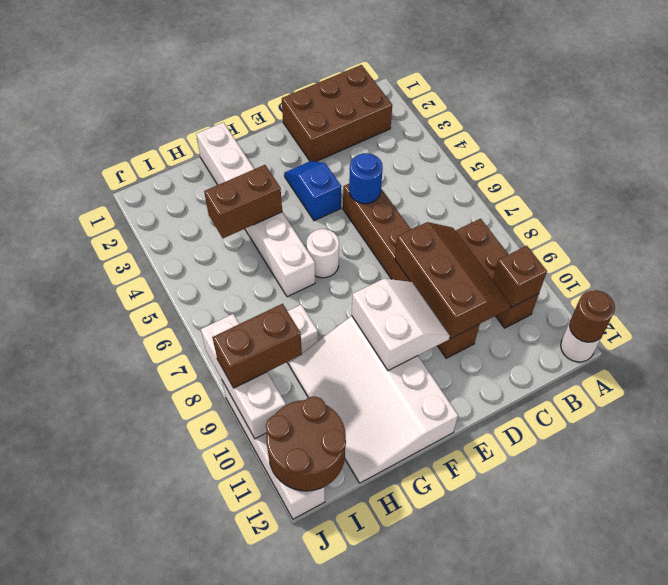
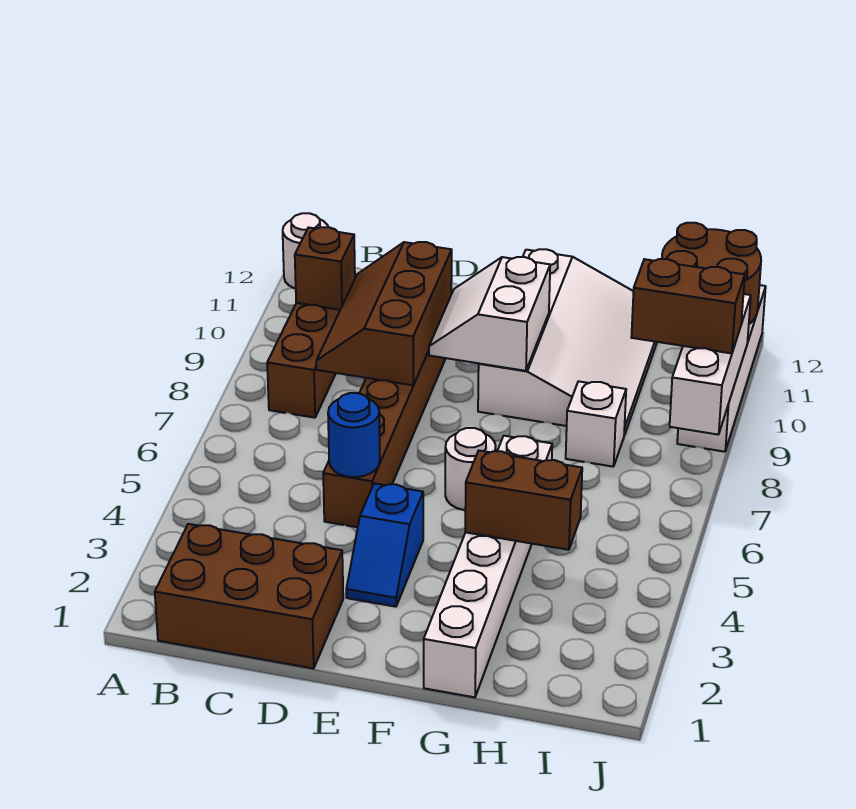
brown 1x1 round brick [569,290,615,342] -> none

